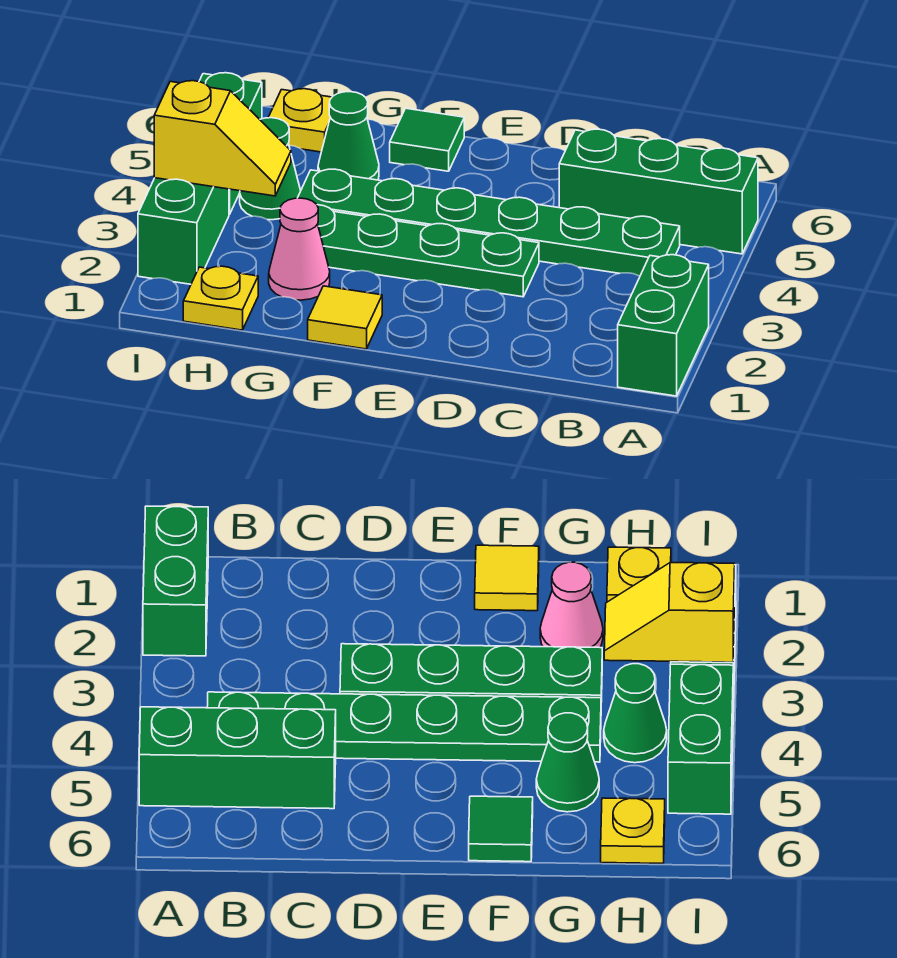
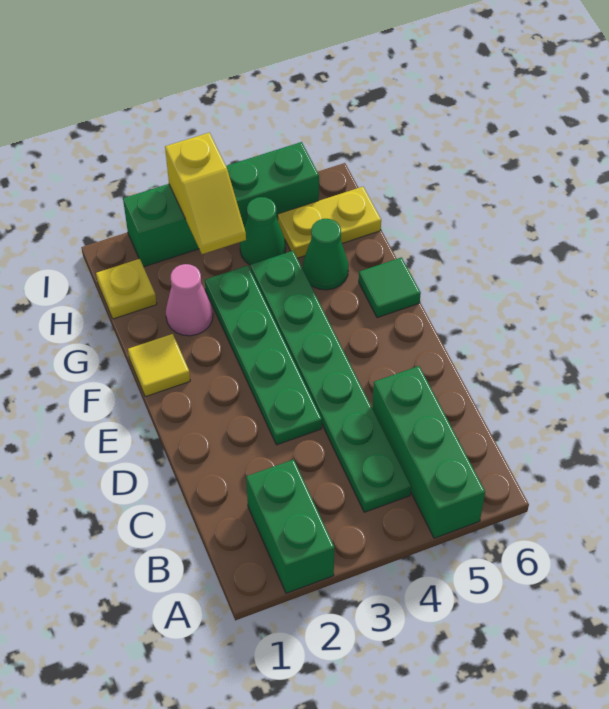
green 1x2 brick [618,255,709,396] -> green 1x2 brick turned to [246,460,335,593]
yellow 1x1 plate [268,89,332,152] -> yellow 1x2 plate [278,187,381,258]

